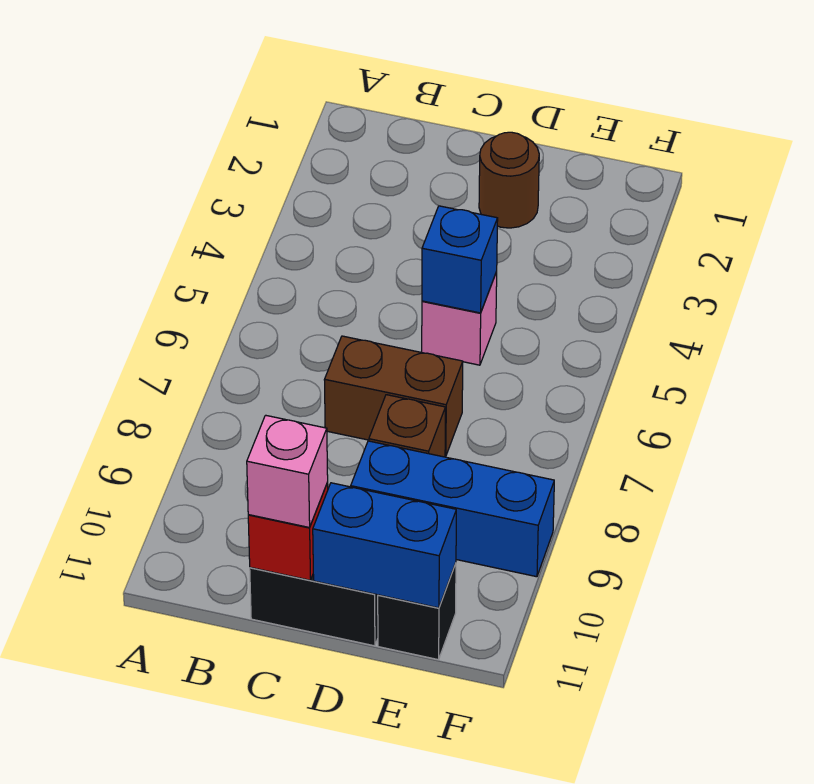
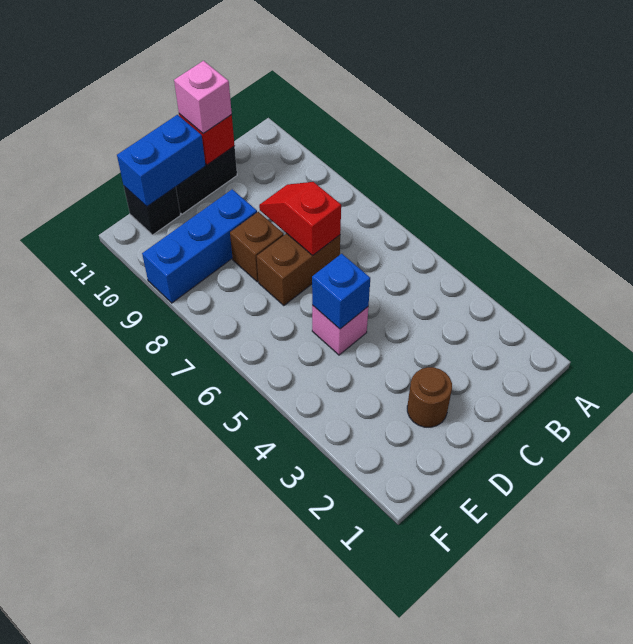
none -> red 1x2 slope [259,182,341,256]

